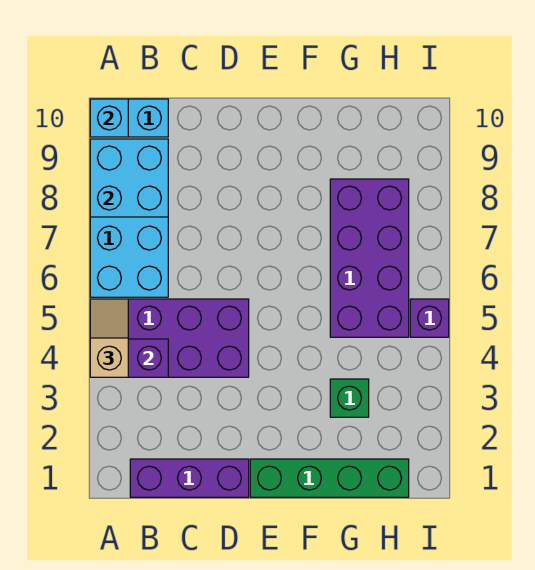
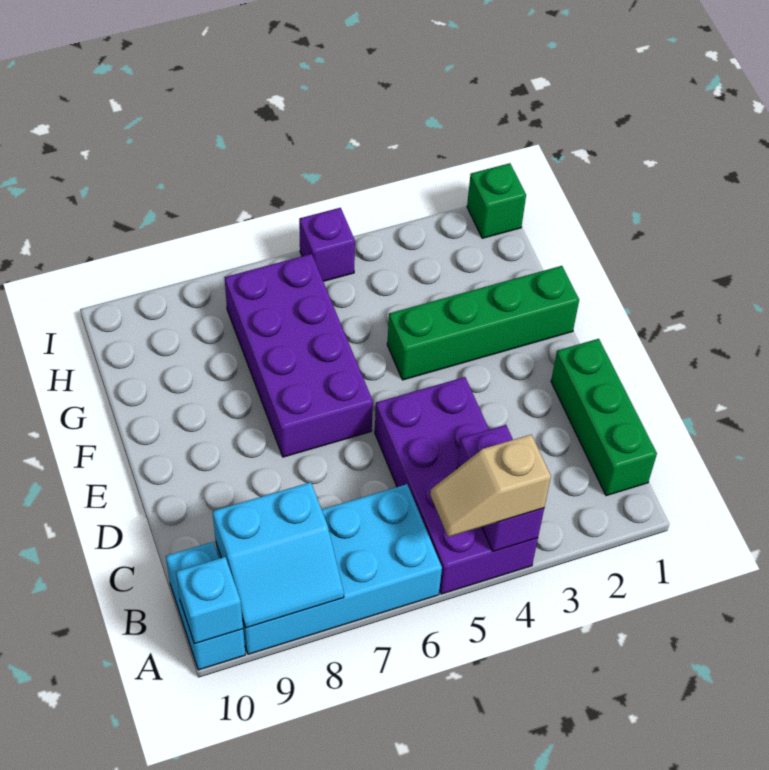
cyan 2x2 brick [90,139,168,217] -> cyan 2x2 slope [212,482,344,628]
purple 1x3 brick [130,459,249,497] -> green 1x3 brick [551,339,657,496]
green 1x4 brick [250,459,409,497] -> green 1x4 brick turned to [387,266,579,380]
green 1x1 brick [330,379,369,417] -> green 1x1 brick moved to [467,163,526,238]
purple 2x4 brick [330,179,409,337] -> purple 2x4 brick turned to [225,254,373,457]

